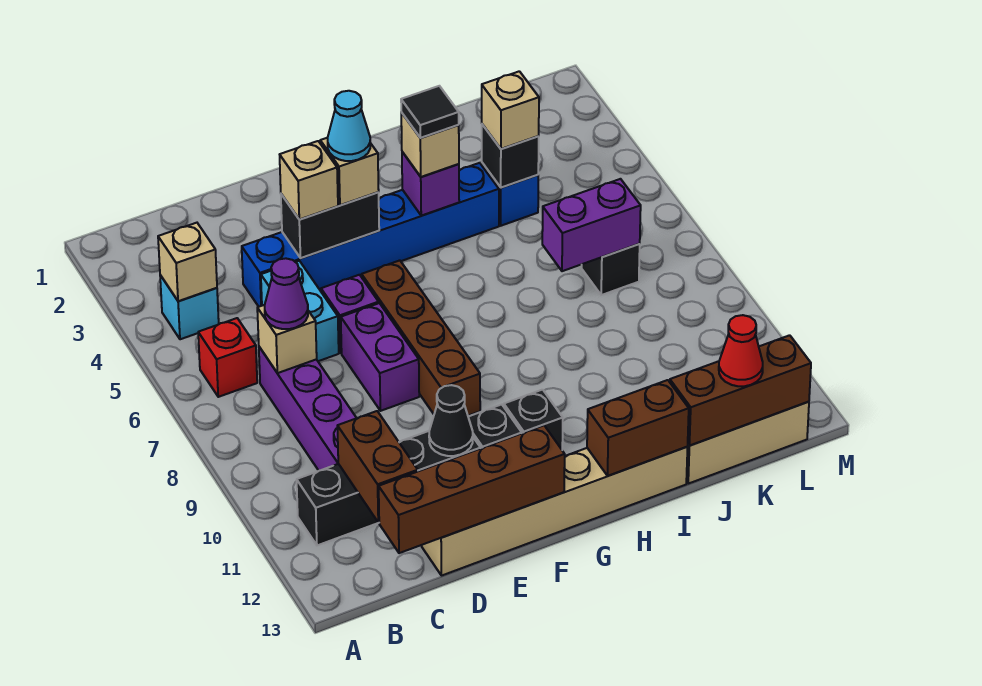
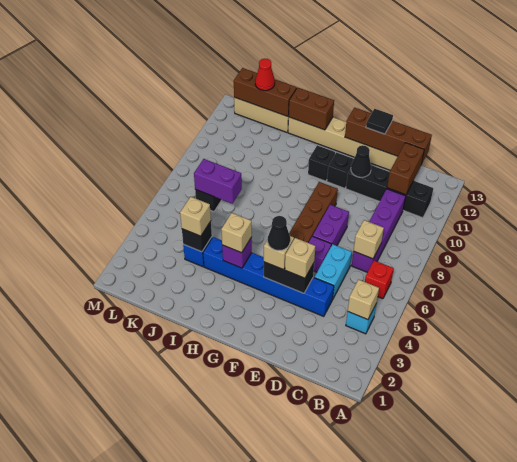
purple 1x1 cone [265,258,308,329] -> none
cyan 1x1 cone [328,91,370,161] -> black 1x1 cone [268,216,290,251]
black 1x1 tile [401,86,459,138] -> black 1x1 tile moved to [366,109,393,134]

